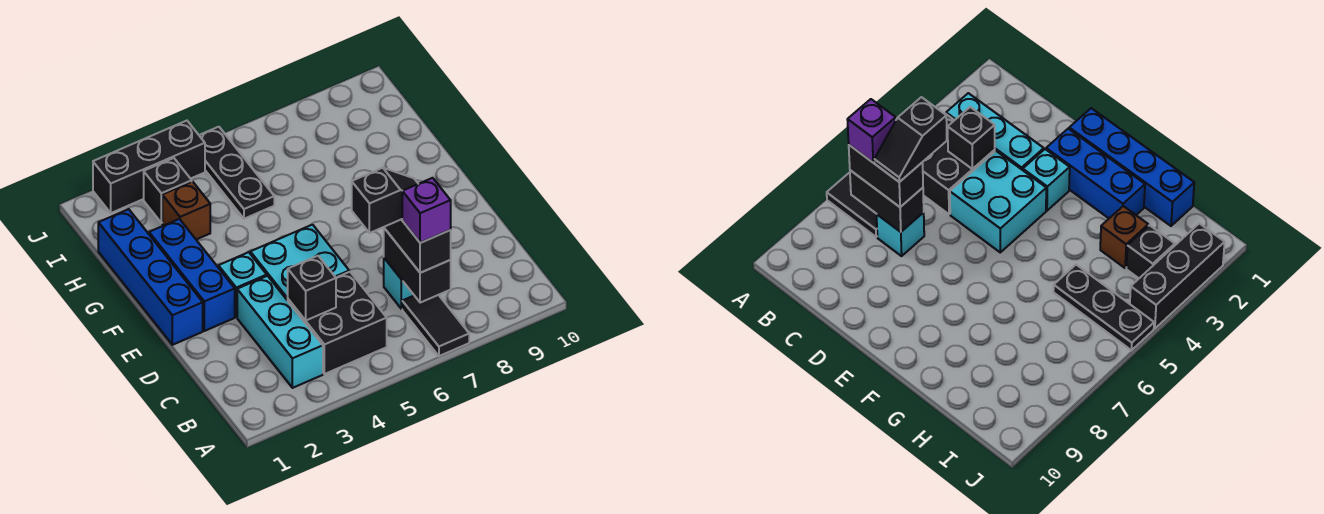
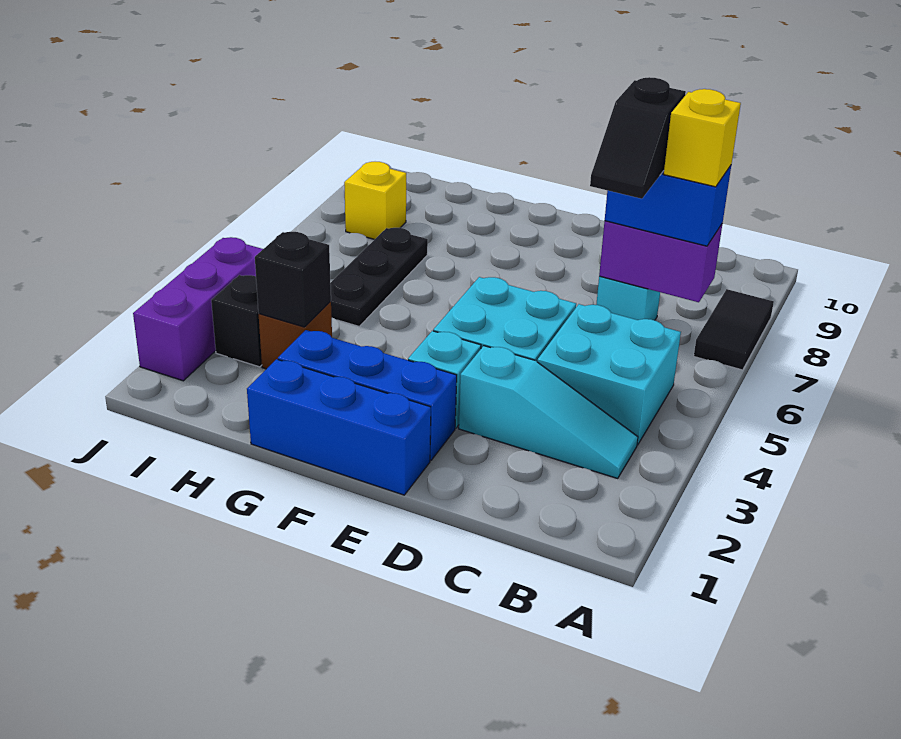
black 1x2 tile [402,295,469,356] -> black 1x2 tile turned to [694,289,774,370]
cyan 1x3 brick [237,276,323,388] -> cyan 1x3 slope [459,346,638,478]
black 2x2 brick [288,272,387,374] -> cyan 2x2 brick [537,304,681,445]
black 1x2 brick [384,228,451,303] -> purple 1x2 brick [599,221,723,302]
black 1x2 brick [384,219,451,273] -> blue 1x2 brick [605,166,731,246]
purple 1x1 brick [402,178,451,243] -> yellow 1x1 brick [664,89,741,187]
black 1x1 brick [288,256,336,320] -> black 1x1 brick moved to [255,232,331,327]
black 1x2 slope [352,168,418,233] -> black 1x2 slope turned to [590,77,686,199]
blue 1x4 brick [98,209,203,345] -> blue 1x3 brick [247,359,431,495]
black 1x3 plate [199,127,274,219] -> black 1x3 plate turned to [330,228,428,326]
none -> yellow 1x1 brick [344,162,406,239]
black 1x3 brick [93,121,205,213] -> purple 1x3 brick [133,237,263,381]

